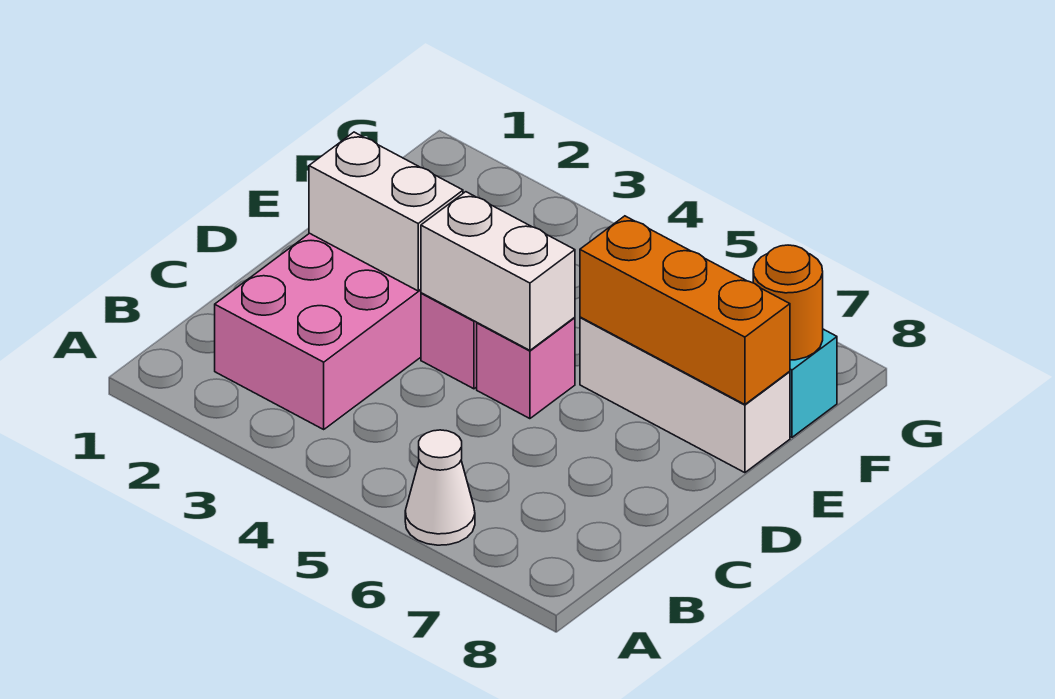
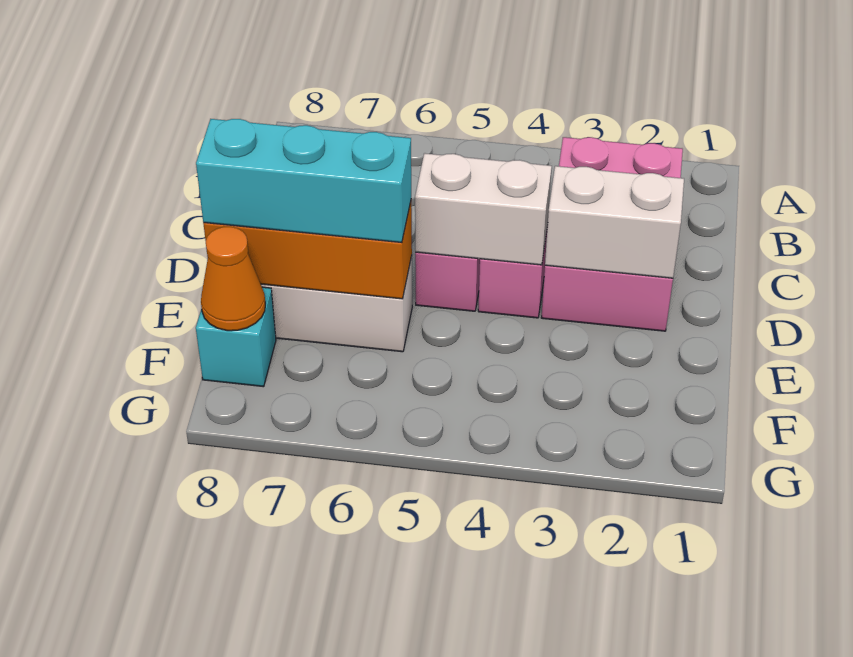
white 1x1 cone [405,430,475,545] -> none
none -> cyan 1x3 brick [196,119,411,243]
orange 1x1 round brick [753,245,823,360] -> orange 1x1 cone [201,227,265,331]

